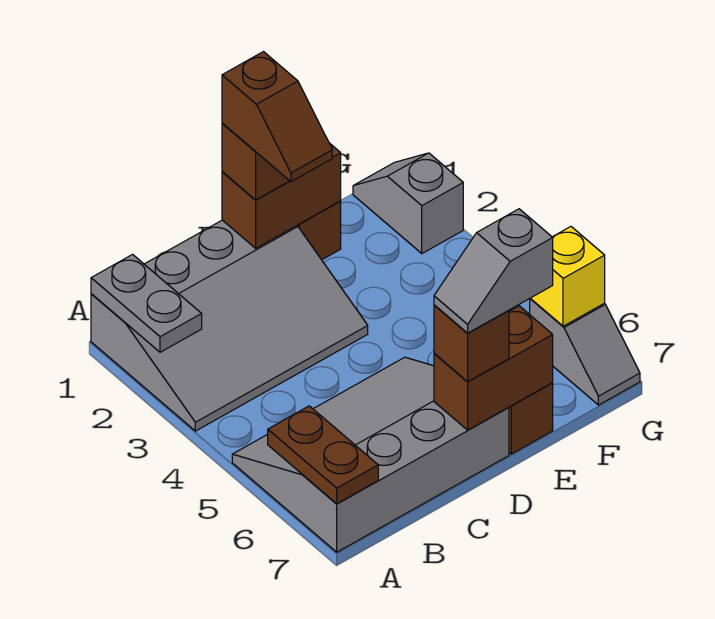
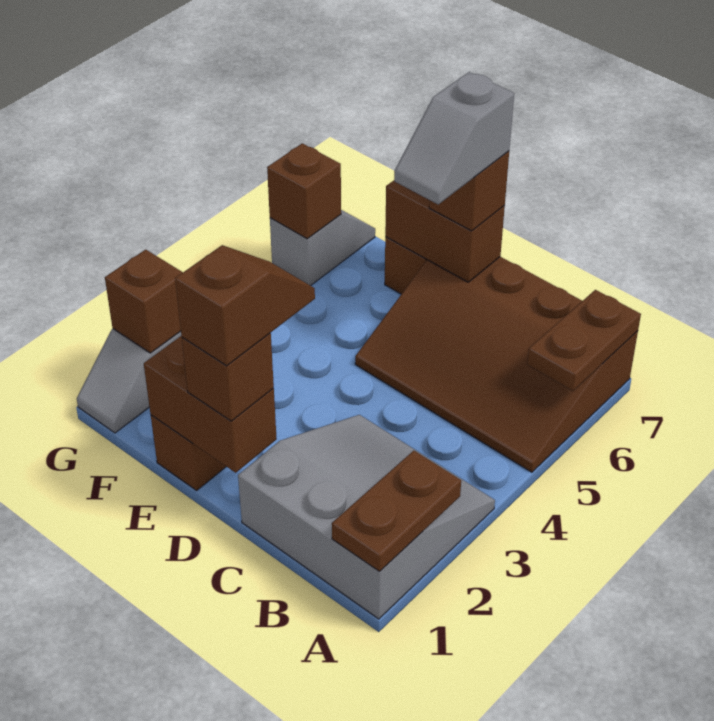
grey 3x4 slope [91,220,368,431] -> grey 3x3 slope [238,415,495,619]
grey 1x2 plate [91,255,202,352] -> brown 1x2 plate [332,451,461,571]
grey 3x4 slope [232,357,509,552] -> brown 3x4 slope [355,257,638,472]
grey 1x2 slope [434,209,553,333] -> grey 1x2 slope turned to [394,72,514,204]
none -> brown 1x1 brick [105,250,183,353]
yellow 1x1 brick [531,227,605,326] -> brown 1x1 brick [267,143,341,239]

